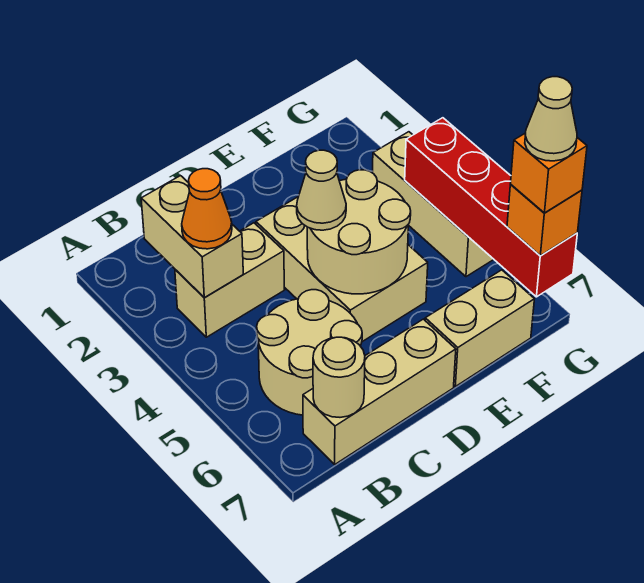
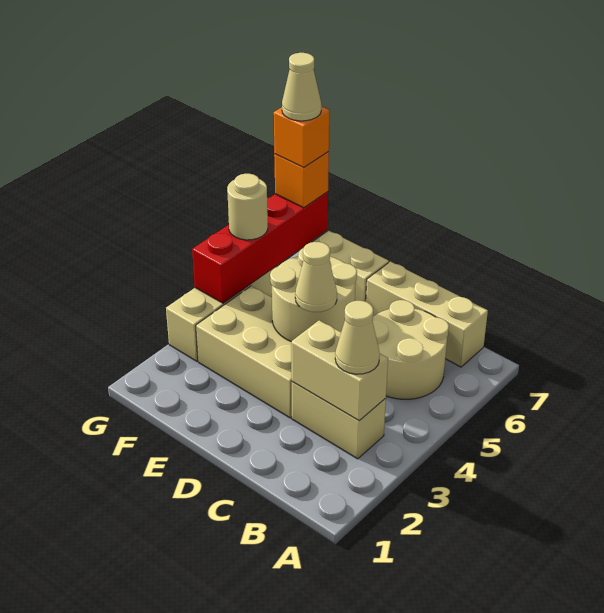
tan 1x2 brick [141,176,243,298] -> tan 1x2 brick turned to [291,320,388,421]
orange 1x1 cone [182,169,232,249] -> tan 1x1 cone [335,301,380,374]
tan 1x1 round brick [313,337,365,417] -> tan 1x1 round brick moved to [227,174,268,240]
tan 2x3 brick [256,196,428,342] -> tan 2x3 brick turned to [196,286,292,418]

